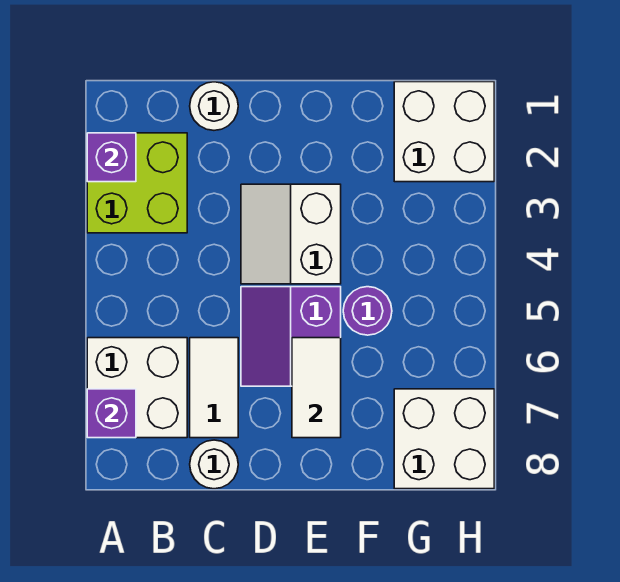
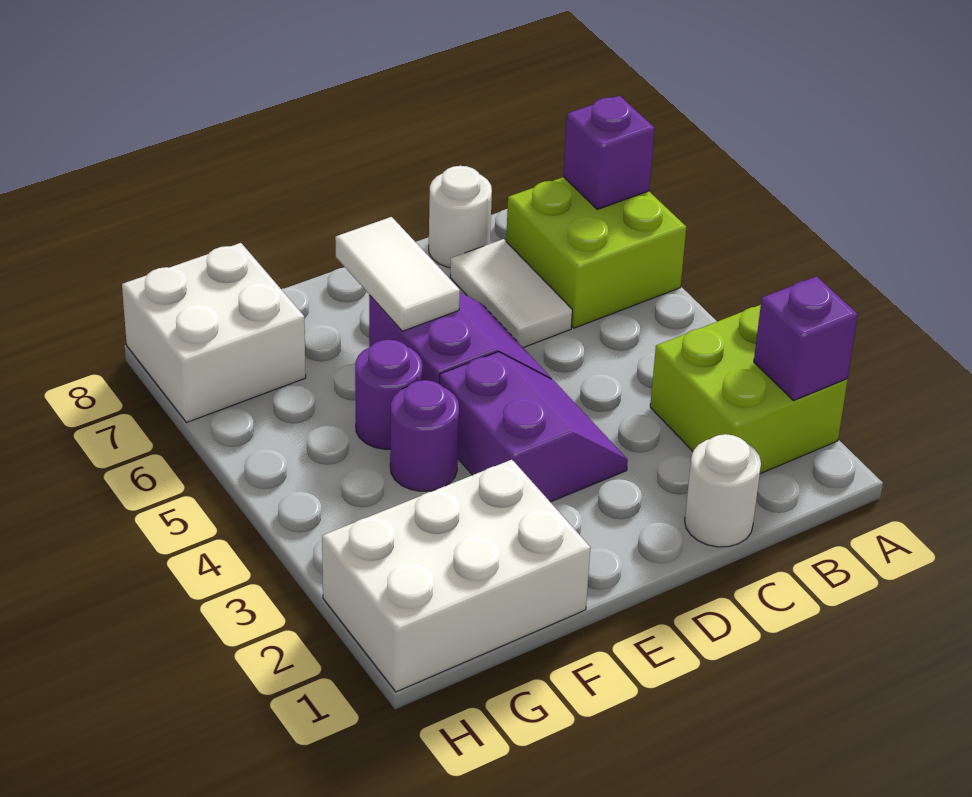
white 2x2 brick [87,338,187,438] -> lime 2x2 brick [506,177,686,328]
white 2x2 slope [241,184,341,284] -> purple 2x2 slope [440,352,628,502]
none -> purple 1x1 round brick [390,380,459,491]
white 2x2 brick [394,82,494,182] -> white 2x3 brick [322,460,591,692]

